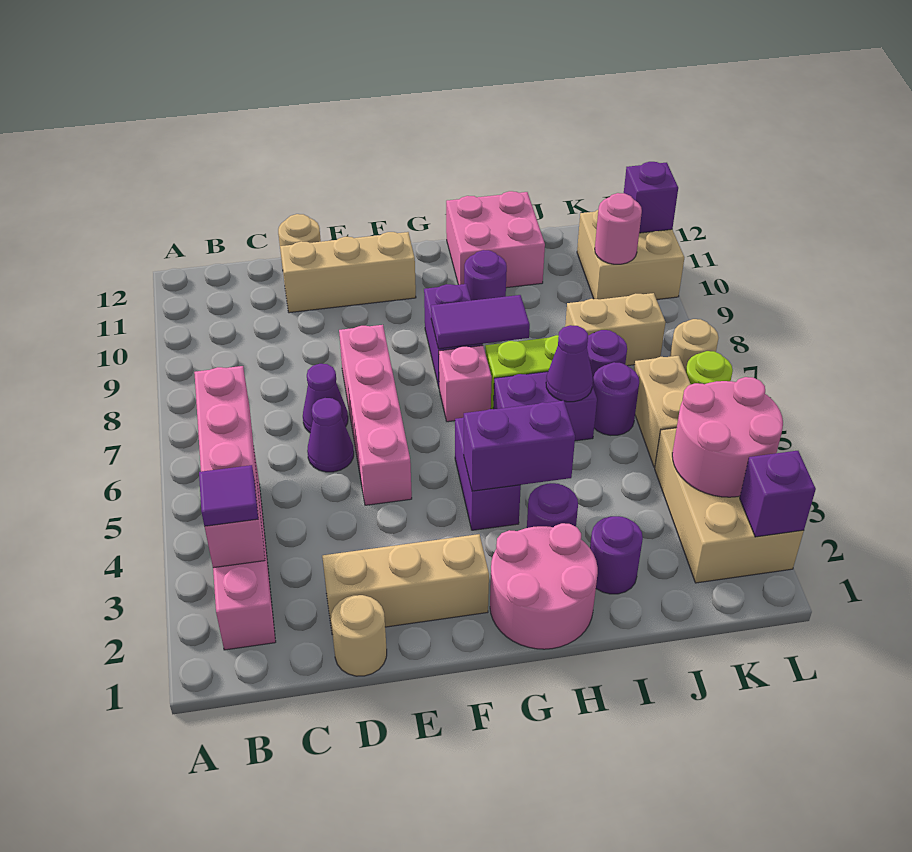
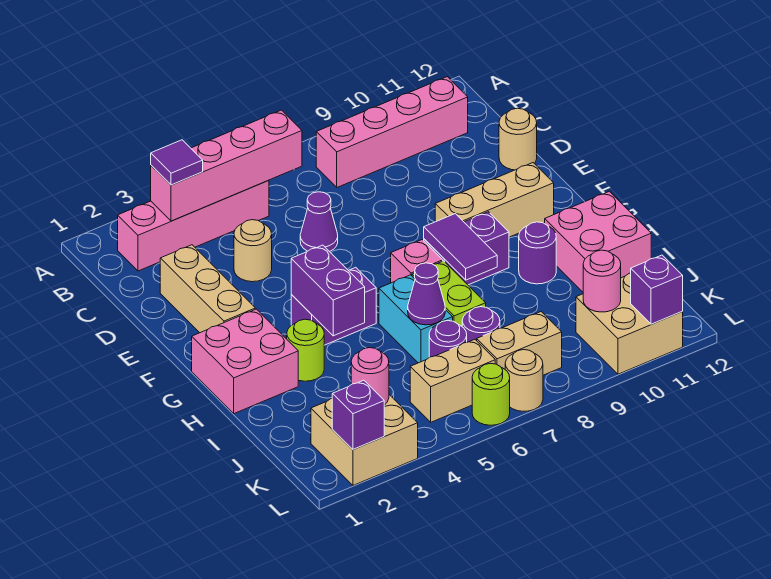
tan 1x1 round brick [331,595,387,676] -> tan 1x1 round brick moved to [234,220,272,282]
purple 1x1 cone [303,364,348,432] -> none
tan 1x3 brick [280,232,416,313] -> tan 1x3 brick turned to [435,163,554,237]
pink 1x4 brick [339,325,412,505] -> pink 1x4 brick moved to [316,77,468,187]
pink 2x2 round brick [490,523,598,649] -> pink 2x2 brick [192,309,298,414]
purple 1x1 round brick [527,483,578,528] -> lime 1x1 round brick [287,319,324,381]
purple 1x2 brick [493,372,597,441] -> cyan 1x2 brick [379,275,453,363]
purple 1x1 round brick [590,516,643,594] -> none
tan 1x2 brick [565,293,666,366] -> tan 1x2 brick turned to [477,312,562,375]
tan 2x3 brick [655,428,804,583] -> tan 2x2 brick [311,395,418,485]
pink 2x2 round brick [672,377,783,497] -> pink 1x1 round brick [351,348,389,405]

